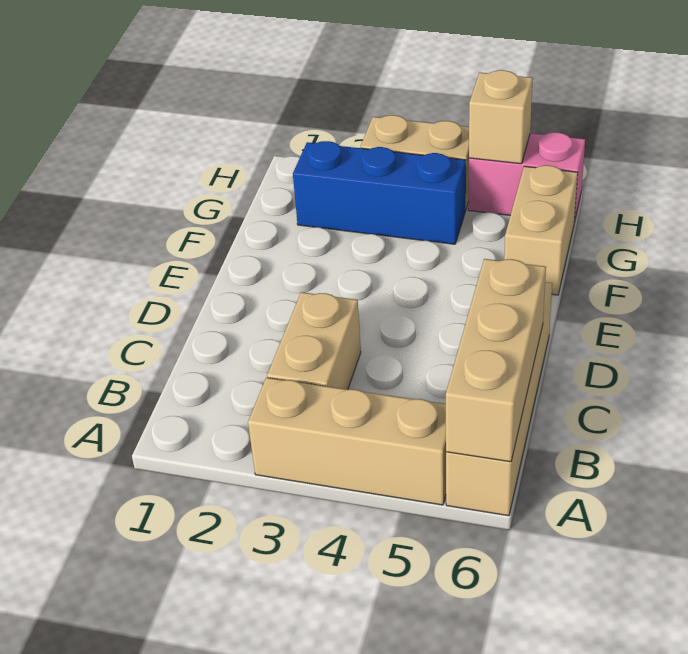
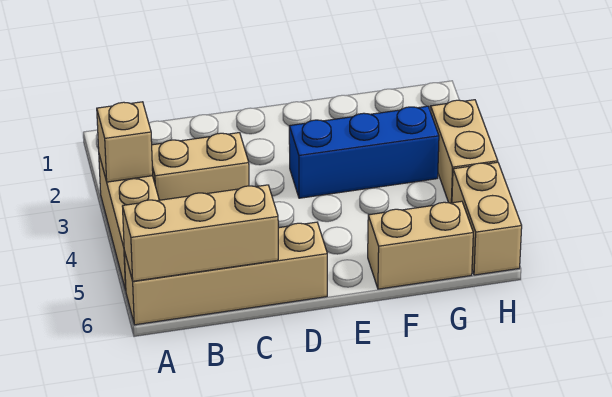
blue 1x3 brick [293,141,466,244] -> blue 1x3 brick turned to [289,106,439,198]
pink 1x2 brick [468,132,585,221] -> tan 1x2 brick [452,162,522,275]
tan 1x1 brick [469,70,533,164] -> tan 1x1 brick moved to [97,102,153,182]

